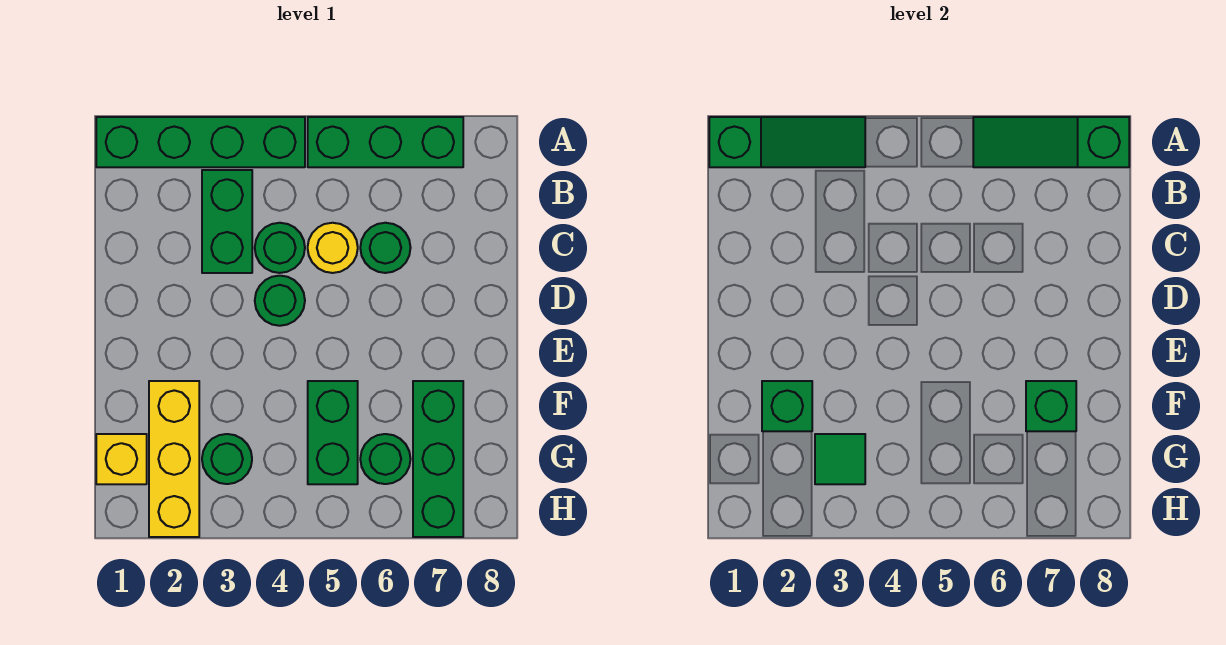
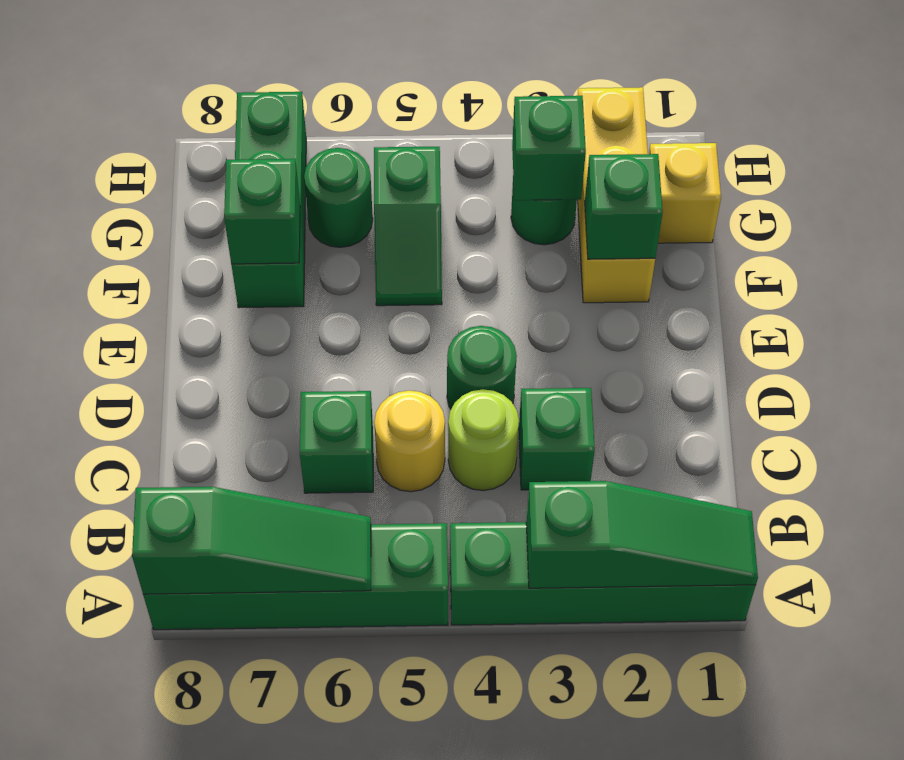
green 1x3 slope [709,117,865,167] -> green 1x3 slope turned to [526,481,758,588]
green 1x3 brick [308,117,463,167] -> green 1x4 brick [143,523,448,630]
green 1x2 brick [202,170,252,273] -> green 1x1 brick [519,388,595,490]
green 1x1 round brick [255,223,305,273] -> lime 1x1 round brick [448,389,519,491]
green 1x1 round brick [360,223,411,273] -> green 1x1 brick [300,391,373,493]
green 1x2 brick [308,381,358,484] -> green 1x2 slope [374,147,442,306]
green 1x1 tile [815,434,865,484] -> green 1x1 brick [512,96,586,200]

